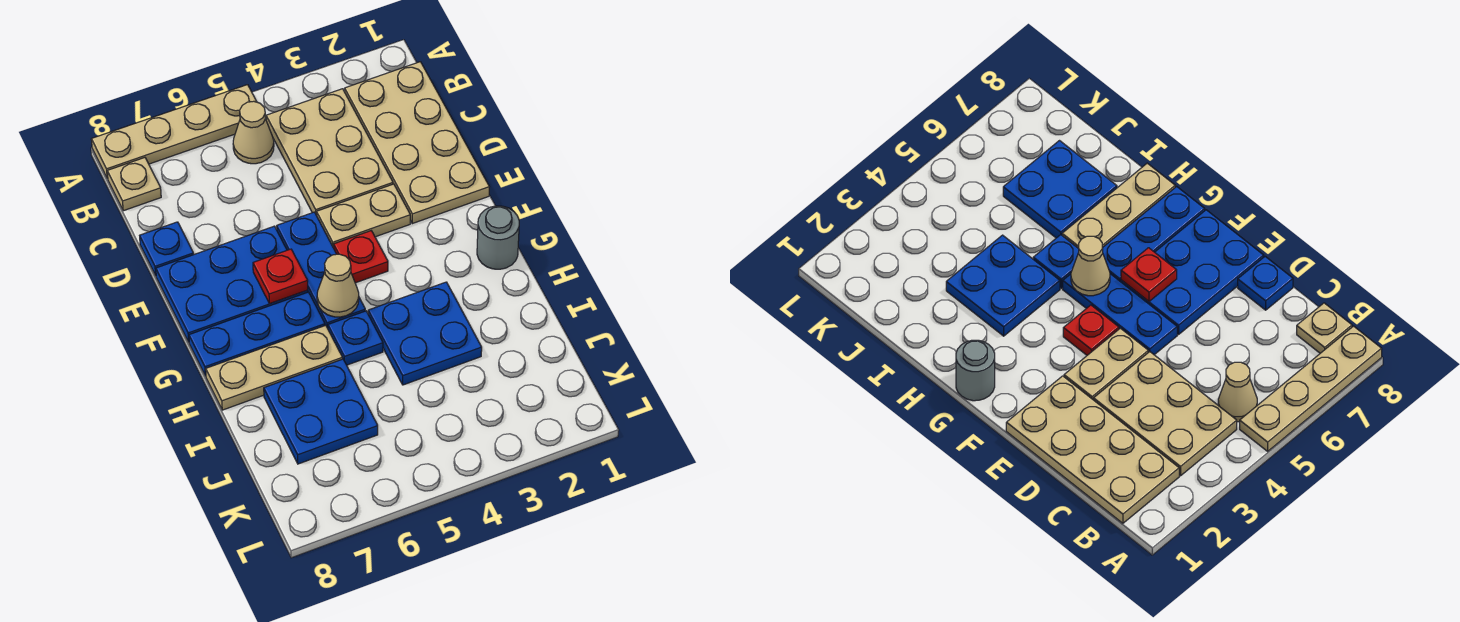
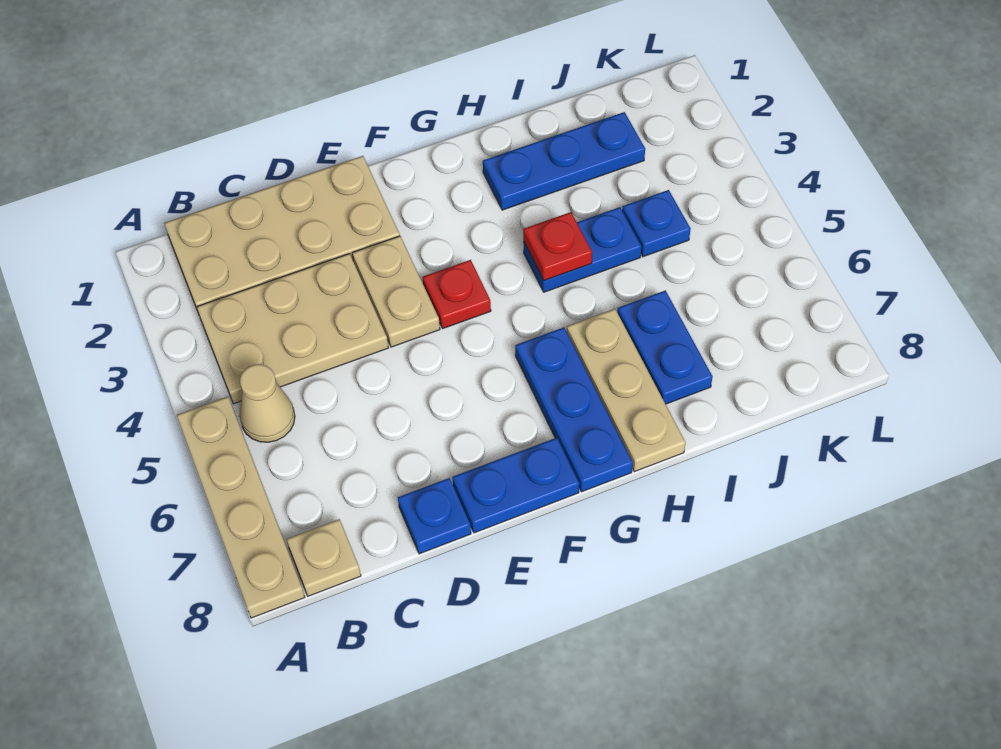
blue 1x3 plate [277,212,365,328] -> blue 1x3 plate moved to [483,112,645,210]
blue 2x3 plate [156,226,308,342] -> blue 1x2 plate [452,438,579,533]
red 1x1 plate [253,249,308,304] -> red 1x1 plate moved to [523,212,592,281]
grey 1x1 round brick [477,206,519,269] -> none
tan 1x1 cone [317,254,359,317] -> none
blue 2x2 plate [368,282,482,385] -> blue 1x2 plate [523,207,641,292]
blue 1x1 plate [328,311,383,365] -> blue 1x1 plate moved to [622,190,691,257]
blue 2x2 plate [264,359,378,464] -> blue 1x2 plate [617,290,713,404]

